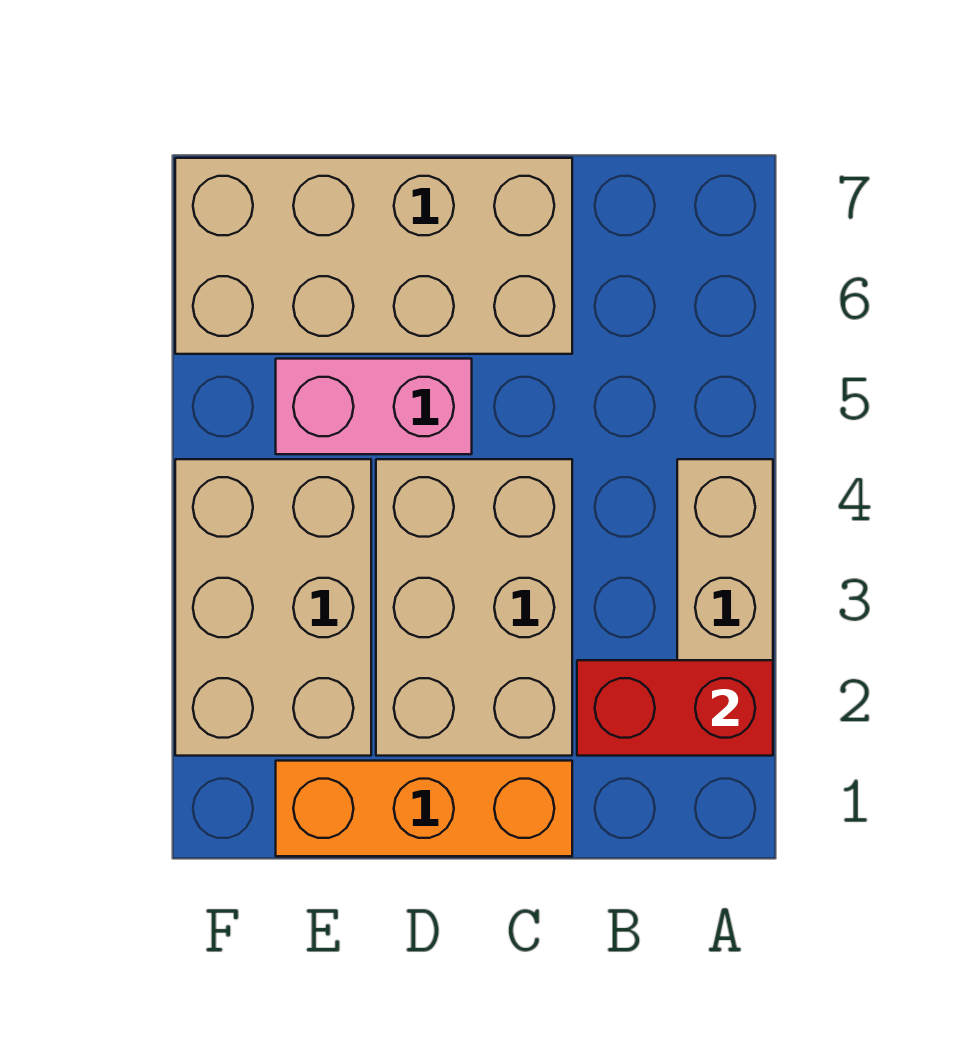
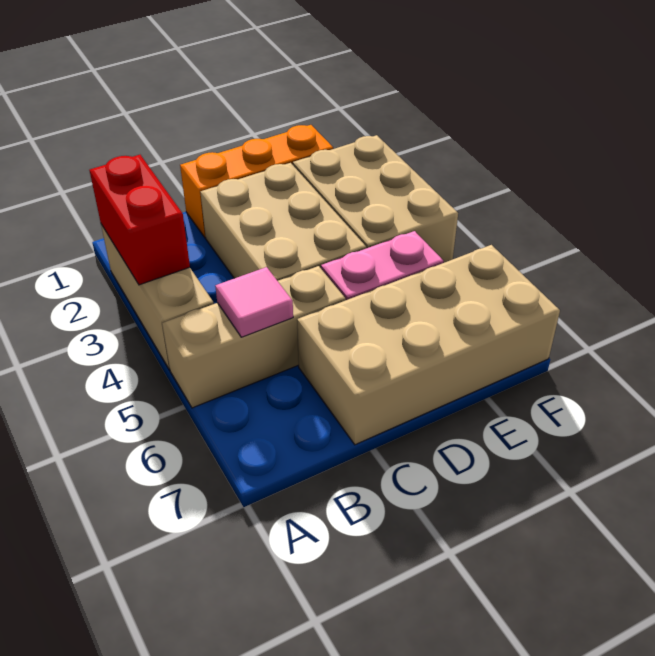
red 1x2 brick [577,660,773,756] -> red 1x2 brick turned to [89,155,190,285]
none -> tan 1x3 brick [162,266,346,408]
none -> pink 1x1 tile [215,267,293,337]

